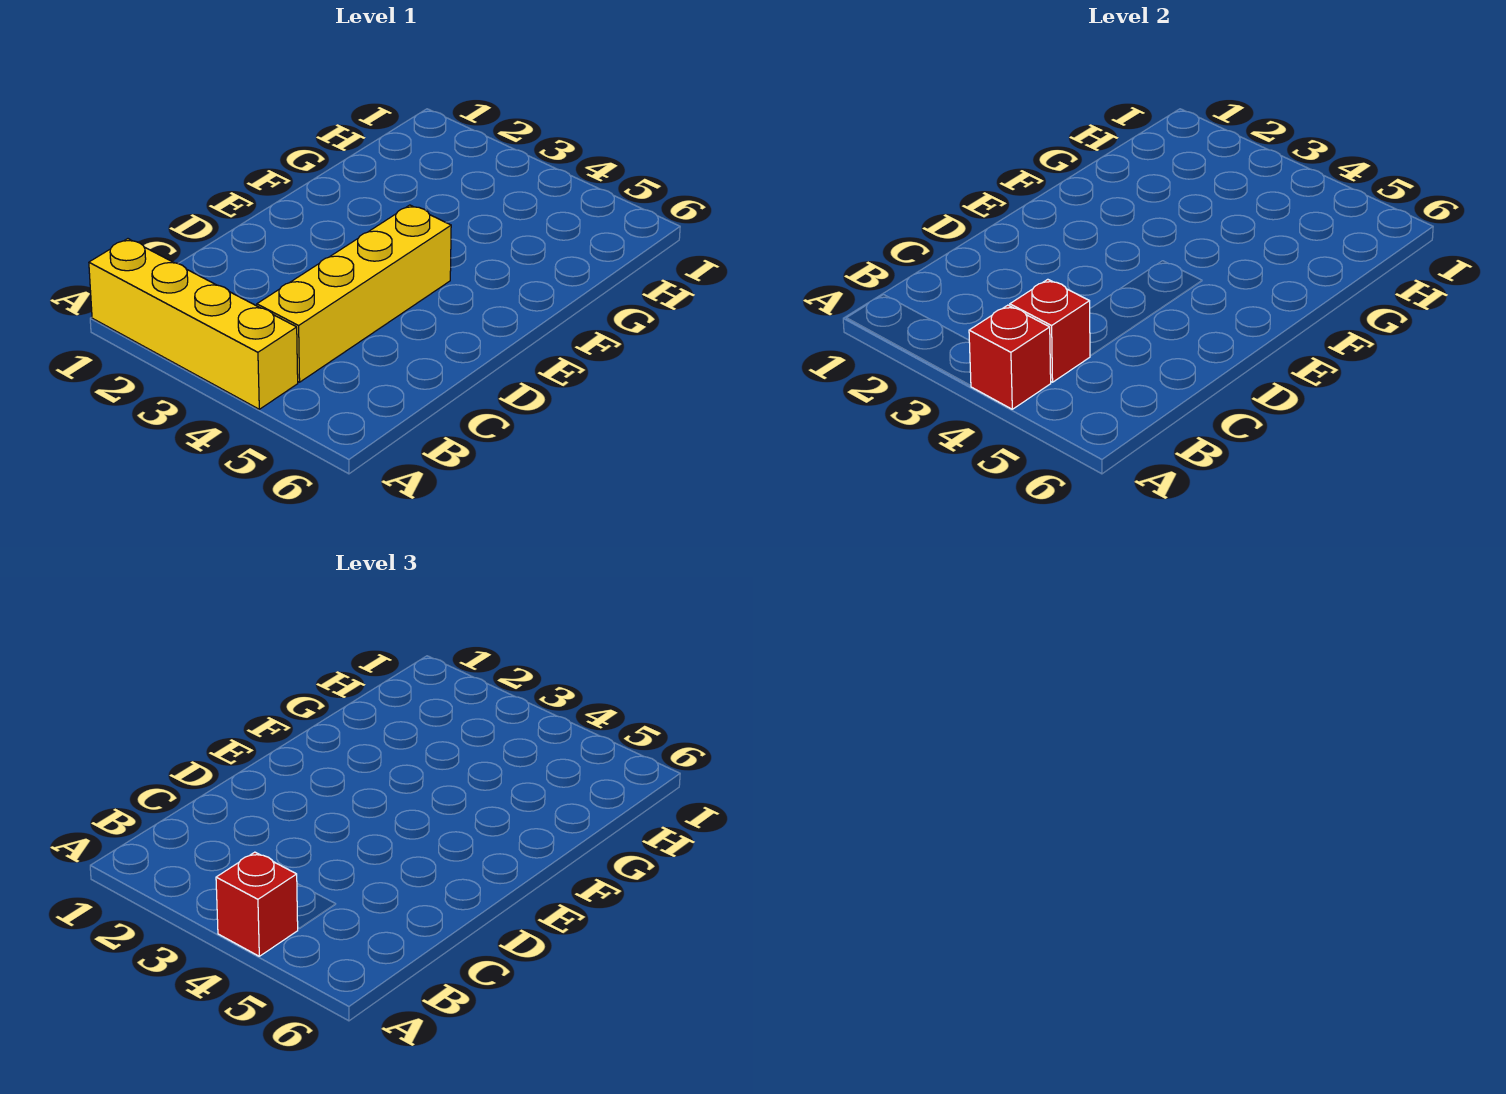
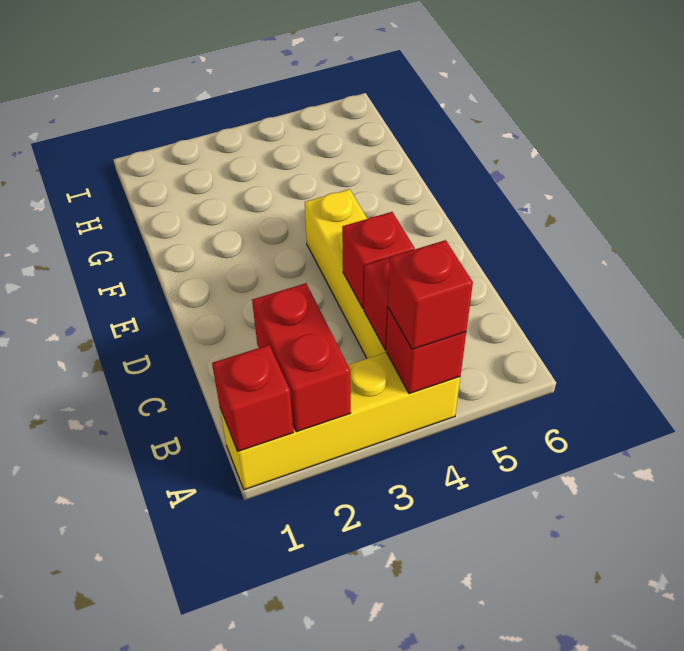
none -> red 1x1 brick [212,345,293,451]
none -> red 1x2 brick [252,283,351,432]
none -> red 1x1 brick [342,212,415,309]

